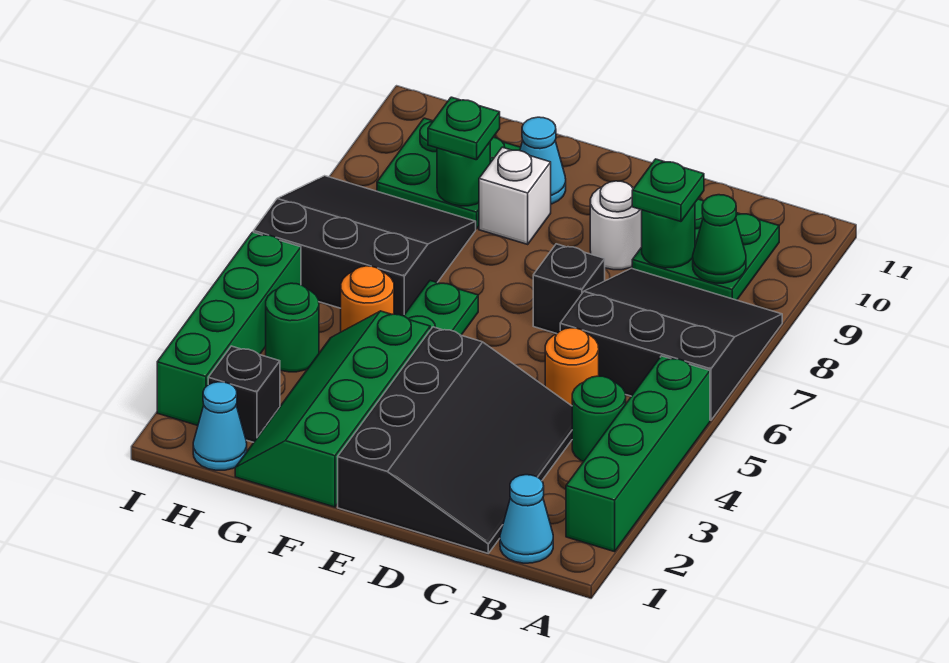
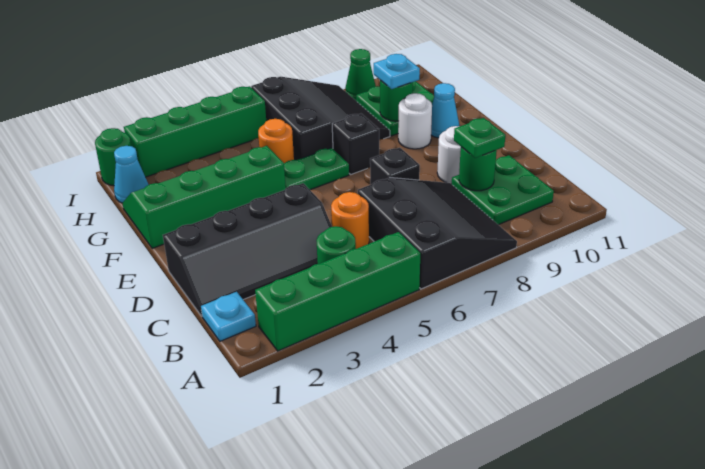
cyan 1x1 cone [500,475,553,563] -> cyan 1x1 plate [201,292,256,341]
green 1x1 cone [693,195,746,283] -> green 1x1 cone moved to [345,49,376,100]
black 3x4 slope [338,327,572,553] -> black 2x4 slope [163,183,332,316]
white 1x1 brick [479,147,551,244] -> white 1x1 round brick [398,93,432,149]
green 1x1 plate [428,97,500,160] -> cyan 1x1 plate [374,54,420,89]
black 1x1 brick [208,346,280,442] -> black 1x1 brick moved to [332,114,379,174]
green 1x1 round brick [266,283,319,372] -> green 1x1 round brick moved to [95,128,131,186]

